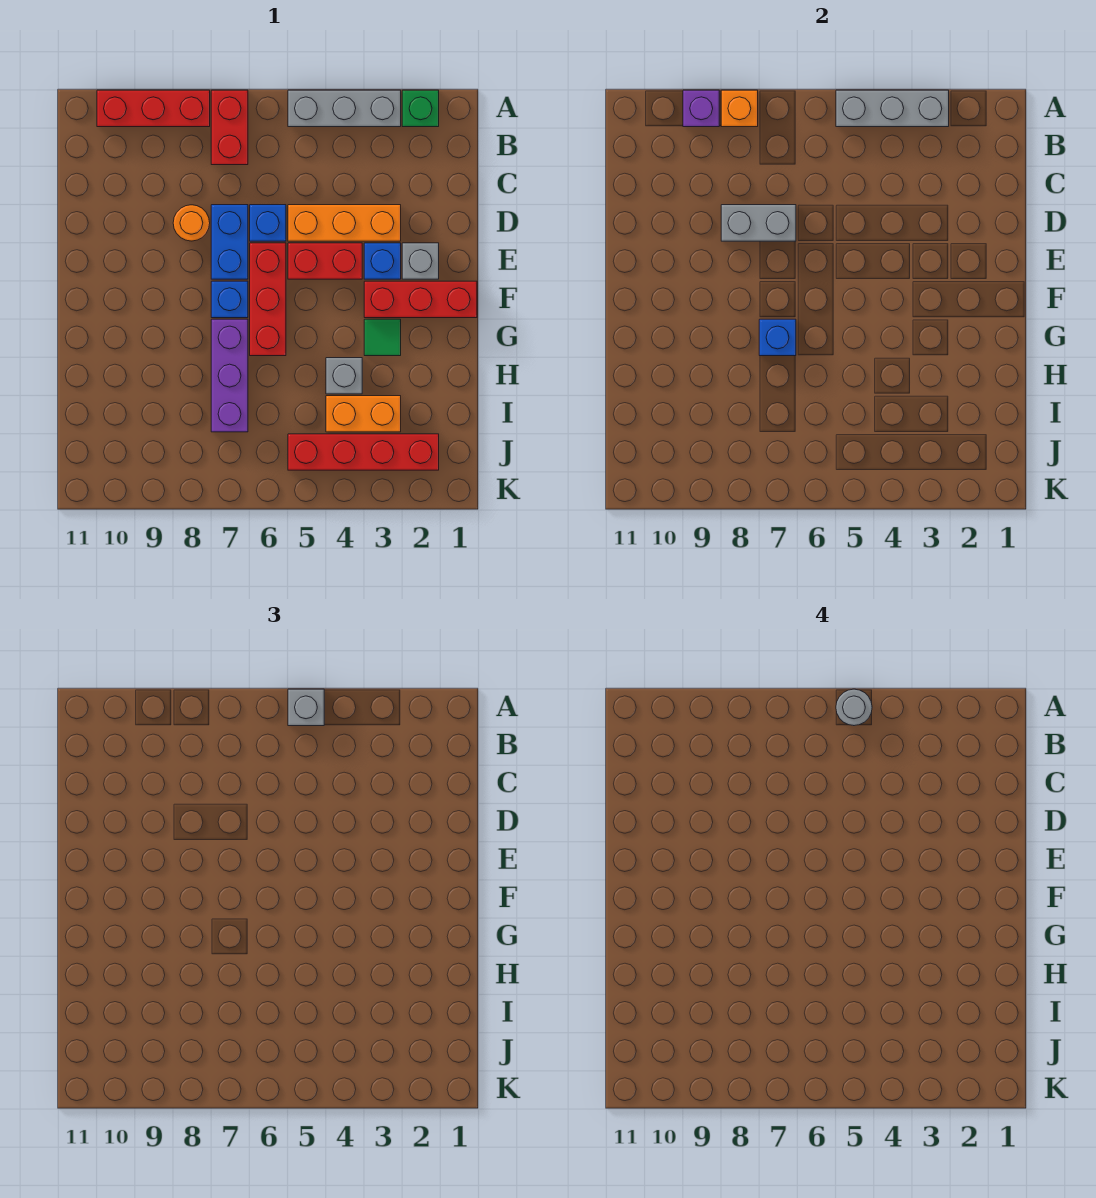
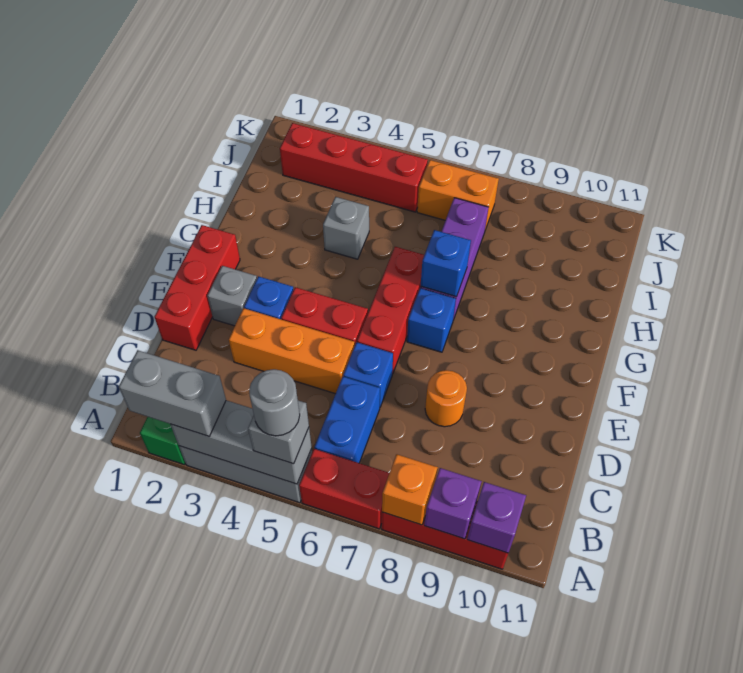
red 1x2 brick [211,90,248,165] -> red 1x2 brick turned to [299,449,389,529]
none -> purple 1x1 brick [467,482,526,553]
blue 1x2 brick [211,205,248,279] -> blue 1x2 brick moved to [314,377,380,463]
grey 1x2 brick [721,205,796,241] -> grey 1x2 brick moved to [119,350,226,436]
red 1x3 brick [364,281,477,318] -> red 1x3 brick turned to [154,225,240,350]
green 1x1 tile [364,319,401,356] -> none
orange 1x2 brick [326,396,401,432] -> orange 1x2 brick moved to [417,160,499,230]

